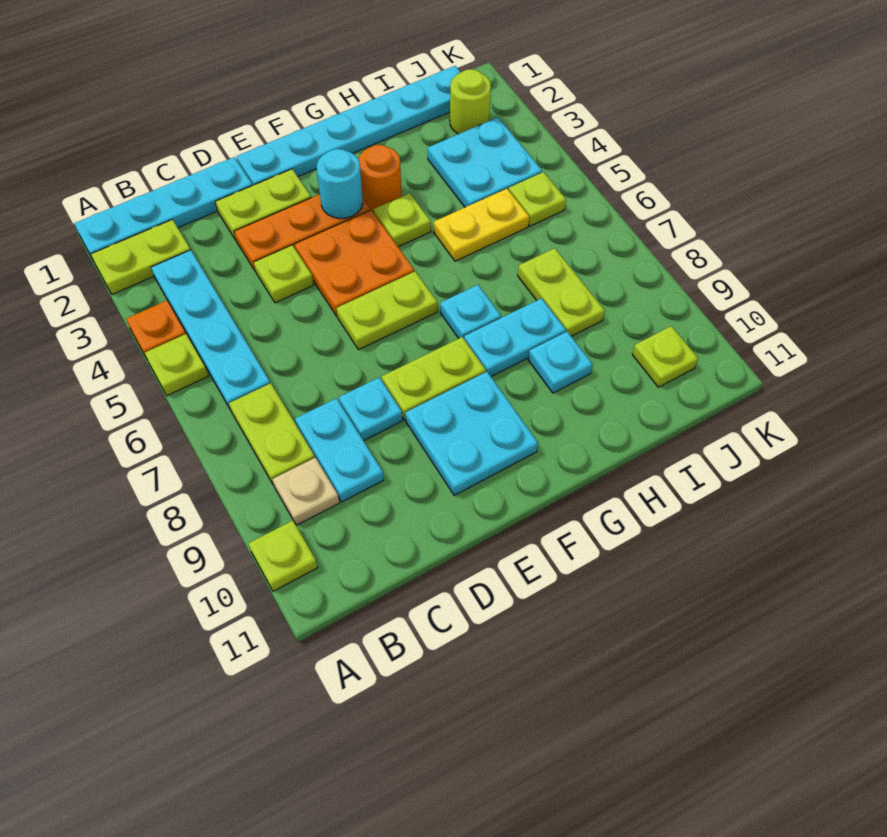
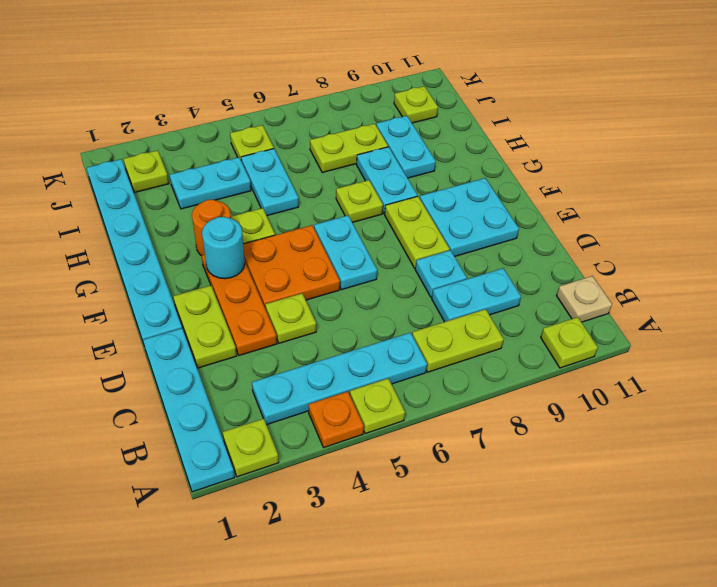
lime 1x2 plate [91,220,190,294] -> lime 1x1 plate [223,418,279,477]
tan 1x1 plate [272,458,339,525] -> tan 1x1 plate moved to [556,276,612,322]
lime 1x2 plate [337,271,437,350] -> cyan 1x2 plate [314,216,377,290]
cyan 1x1 plate [440,285,501,339] -> lime 1x1 plate [336,180,383,223]
yellow 1x2 plate [434,189,529,261] -> cyan 1x2 plate [241,149,299,216]
cyan 1x1 plate [528,332,593,393] -> cyan 1x2 plate [376,116,436,178]
cyan 2x2 plate [428,117,542,207] -> cyan 1x2 plate [170,157,251,209]
lime 1x1 round brick [450,69,491,134] -> lime 1x1 plate [124,150,169,193]

